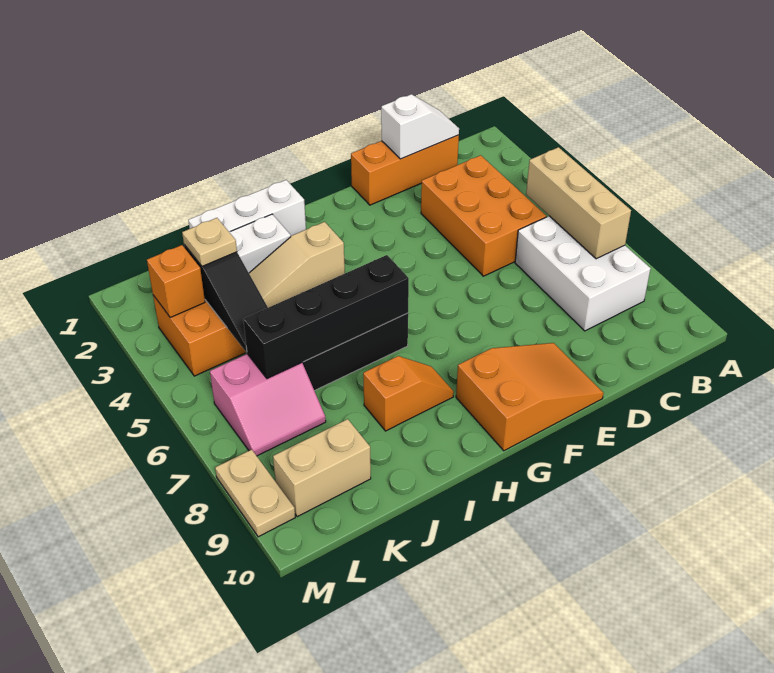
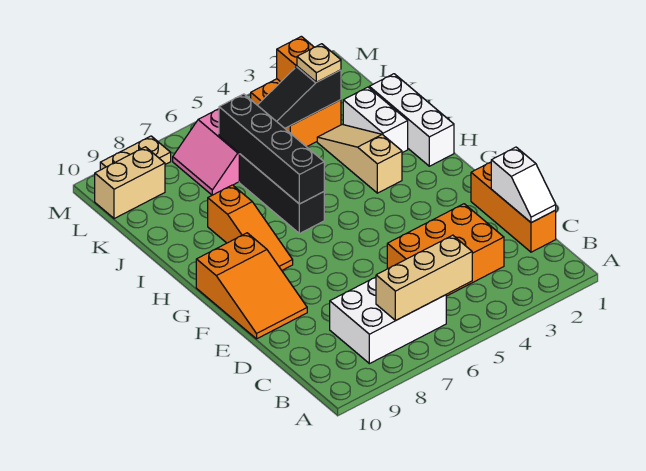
orange 1x2 slope [363,356,454,431] -> orange 1x3 slope [208,185,293,270]
tan 1x2 brick [273,419,371,517] -> tan 1x2 brick turned to [95,147,165,219]

